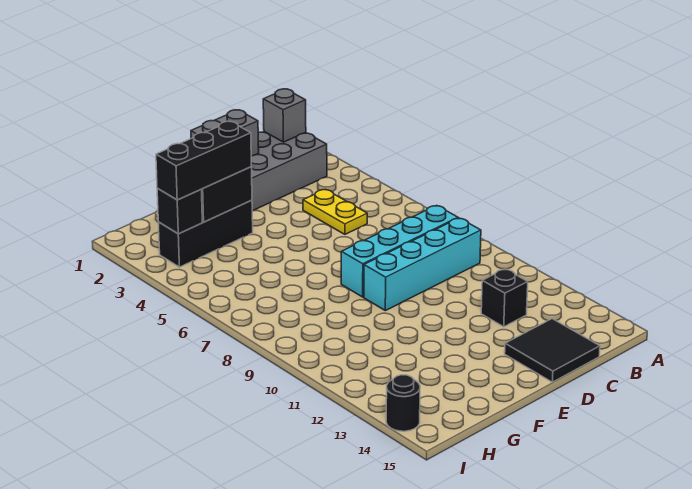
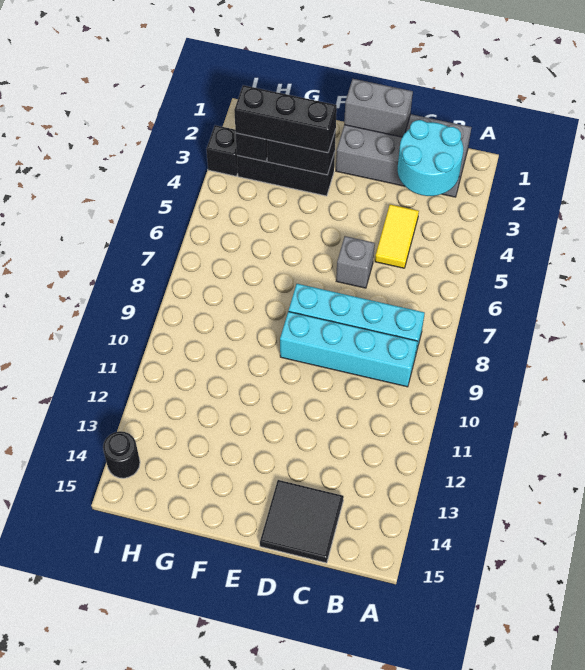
grey 1x1 brick [263,89,306,142] -> grey 1x1 brick moved to [336,236,375,288]
none -> cyan 2x2 round brick [398,120,463,196]
yellow 1x2 plate [303,189,367,234] -> yellow 1x2 tile [375,204,419,268]
black 1x1 brick [481,269,528,327] -> black 1x1 brick moved to [206,125,238,176]

